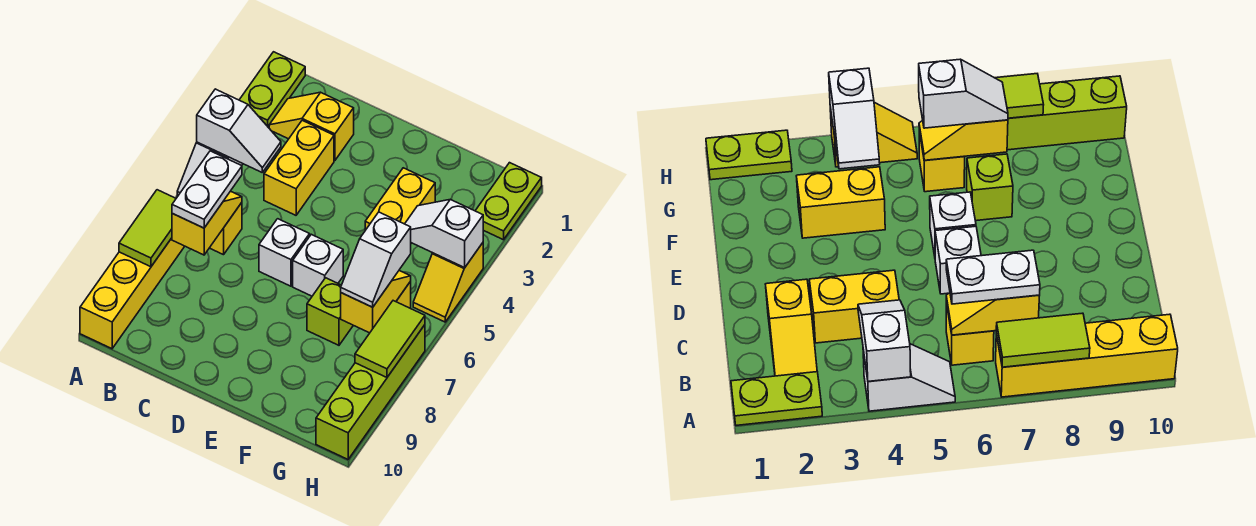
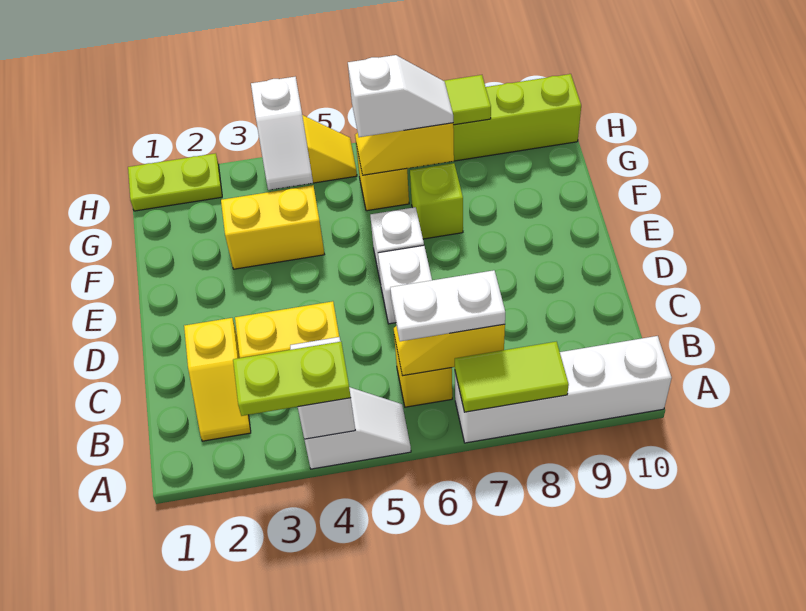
lime 1x2 plate [240,52,305,128] -> lime 1x2 plate moved to [233,342,351,416]
yellow 1x4 brick [80,238,185,349] -> white 1x4 brick [455,336,672,443]

